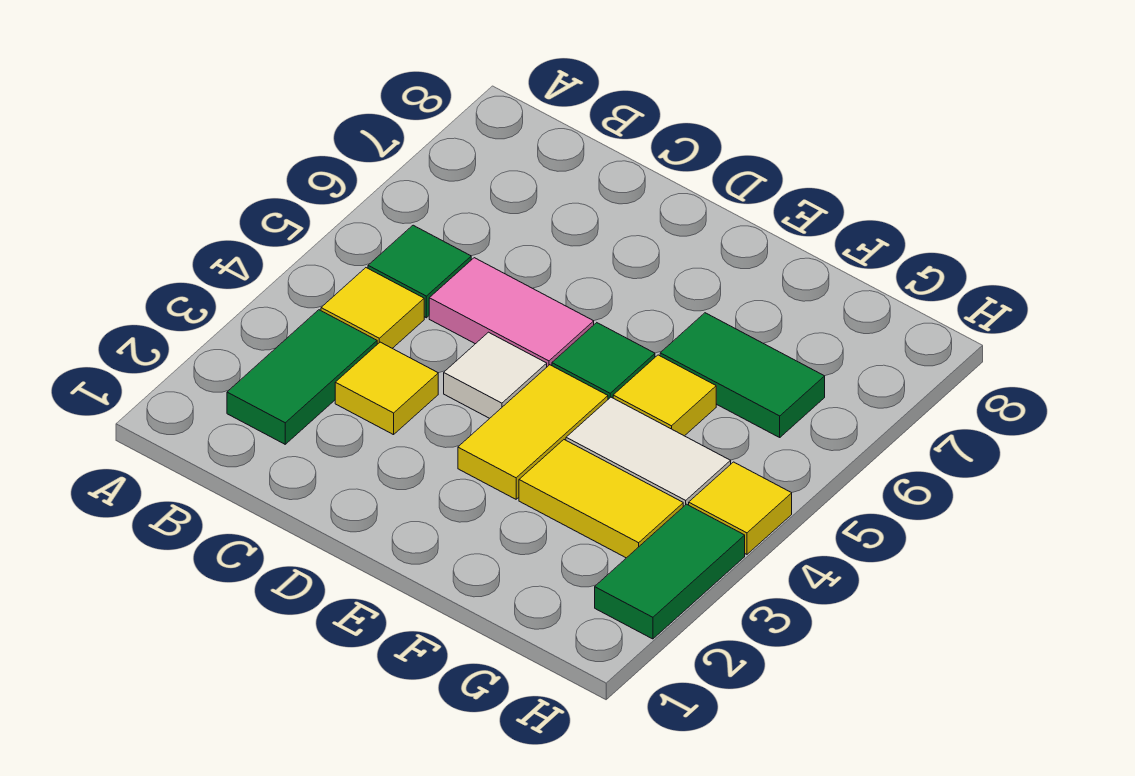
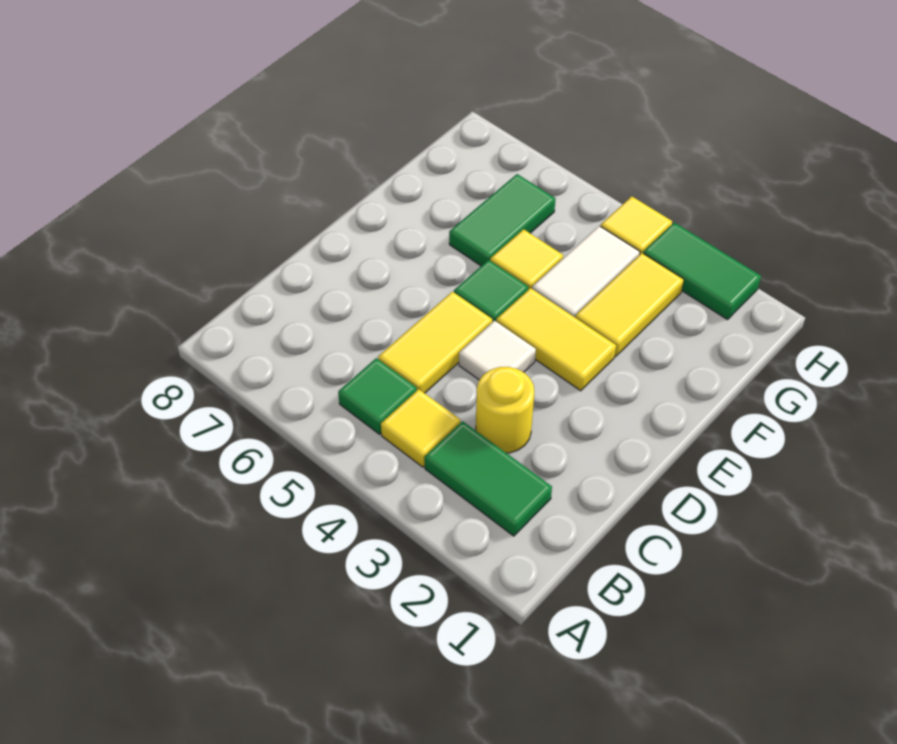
yellow 1x1 tile [335,342,438,435] -> yellow 1x1 round brick [476,367,534,453]
pink 1x2 tile [429,258,594,367] -> yellow 1x2 tile [378,292,492,393]

